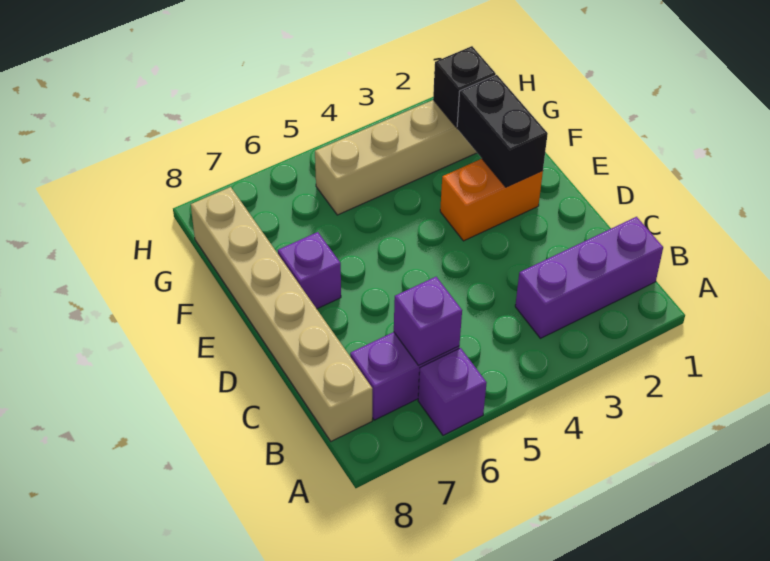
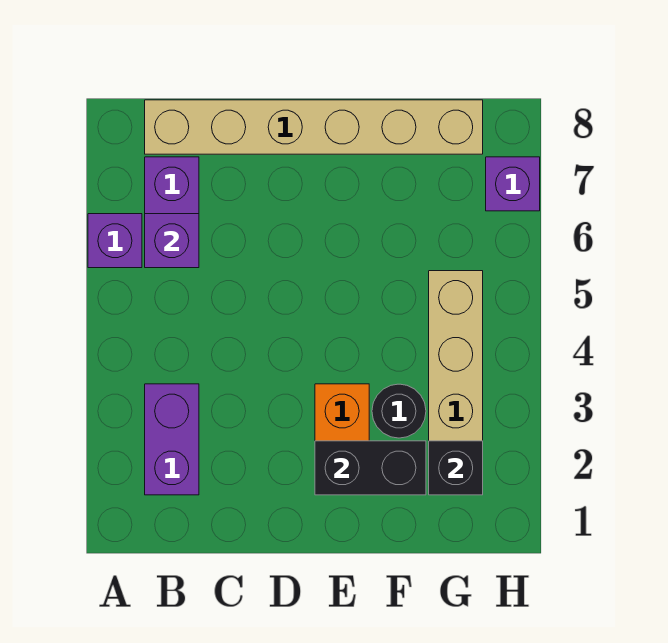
purple 1x3 brick [515,217,663,338] -> purple 1x2 brick [145,384,199,495]
purple 1x1 brick [278,232,341,309] -> purple 1x1 brick moved to [486,157,540,211]
none -> black 1x1 round brick [372,384,426,438]

